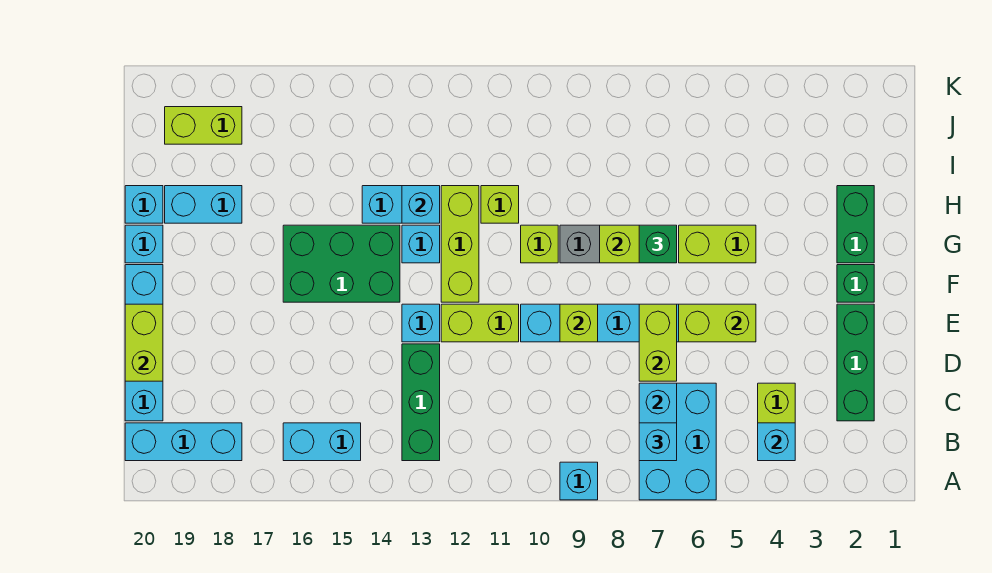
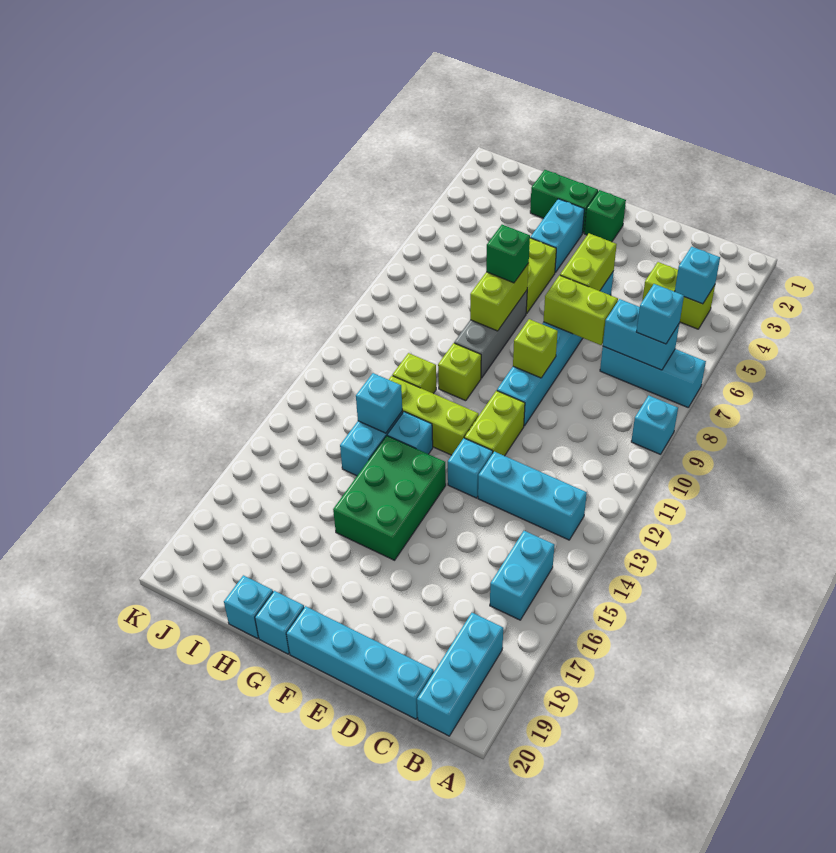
cyan 2x3 brick [639,383,716,500] -> cyan 1x3 brick [600,346,706,408]
green 1x3 brick [402,344,440,461] -> cyan 1x3 brick [478,452,587,540]
green 1x3 brick [837,304,874,421] -> none
lime 1x2 brick [125,304,163,381] -> none
cyan 1x2 brick [165,186,242,223] -> cyan 1x2 brick moved to [530,199,584,272]
lime 1x2 brick [165,107,242,144] -> none

